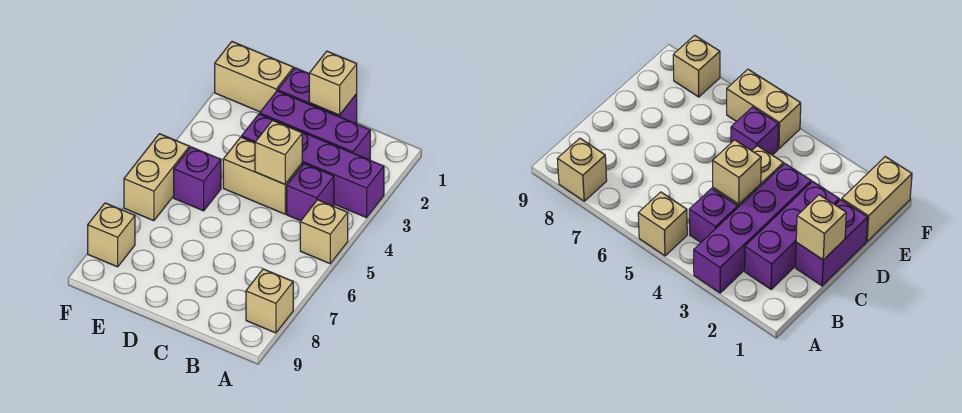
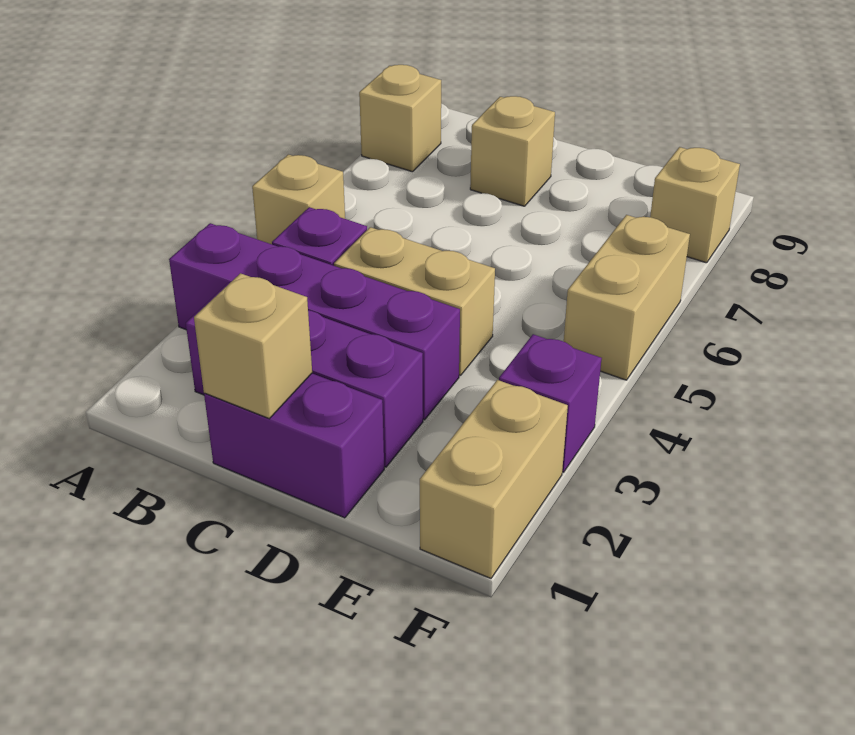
tan 1x1 brick [255,120,302,184] -> tan 1x1 brick moved to [470,96,555,206]
tan 1x2 brick [215,42,294,112] -> tan 1x2 brick turned to [420,380,568,578]
purple 1x1 brick [174,147,221,211] -> purple 1x1 brick moved to [499,334,602,472]

